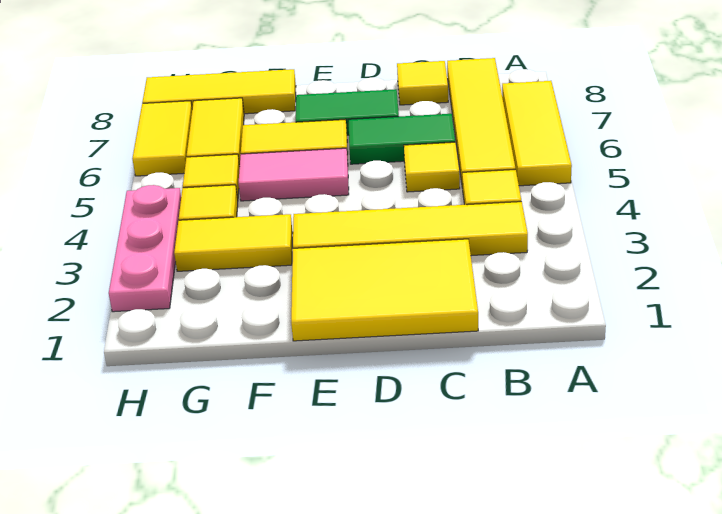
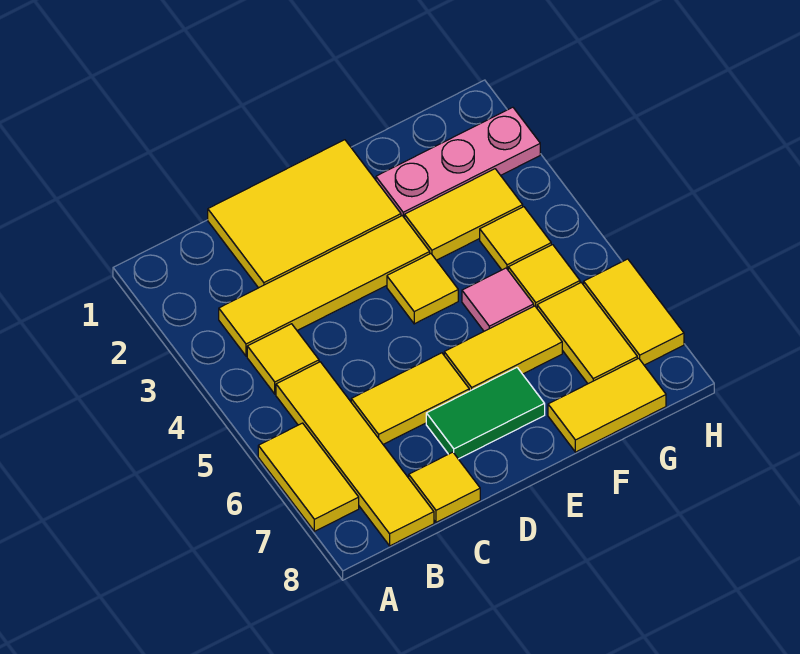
yellow 1x3 tile [502,81,572,186] -> yellow 1x2 tile [258,423,359,531]
yellow 1x1 tile [404,142,460,192] -> yellow 1x1 tile moved to [387,254,458,324]
green 1x2 tile [349,114,455,164] -> yellow 1x2 tile [351,353,469,444]
pink 1x2 tile [239,148,349,201] -> pink 1x1 tile [462,268,534,331]
yellow 1x3 tile [142,69,296,114] -> yellow 1x2 tile [548,358,666,452]
pink 1x3 plate [109,185,181,312] -> pink 1x3 plate turned to [376,107,540,218]

